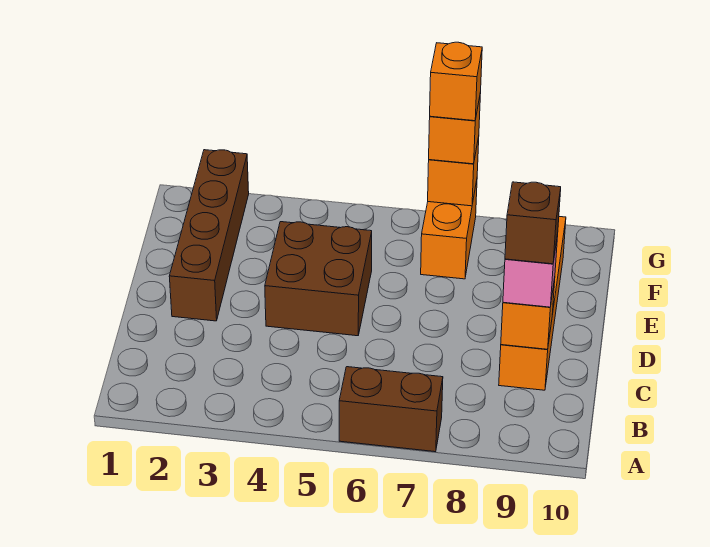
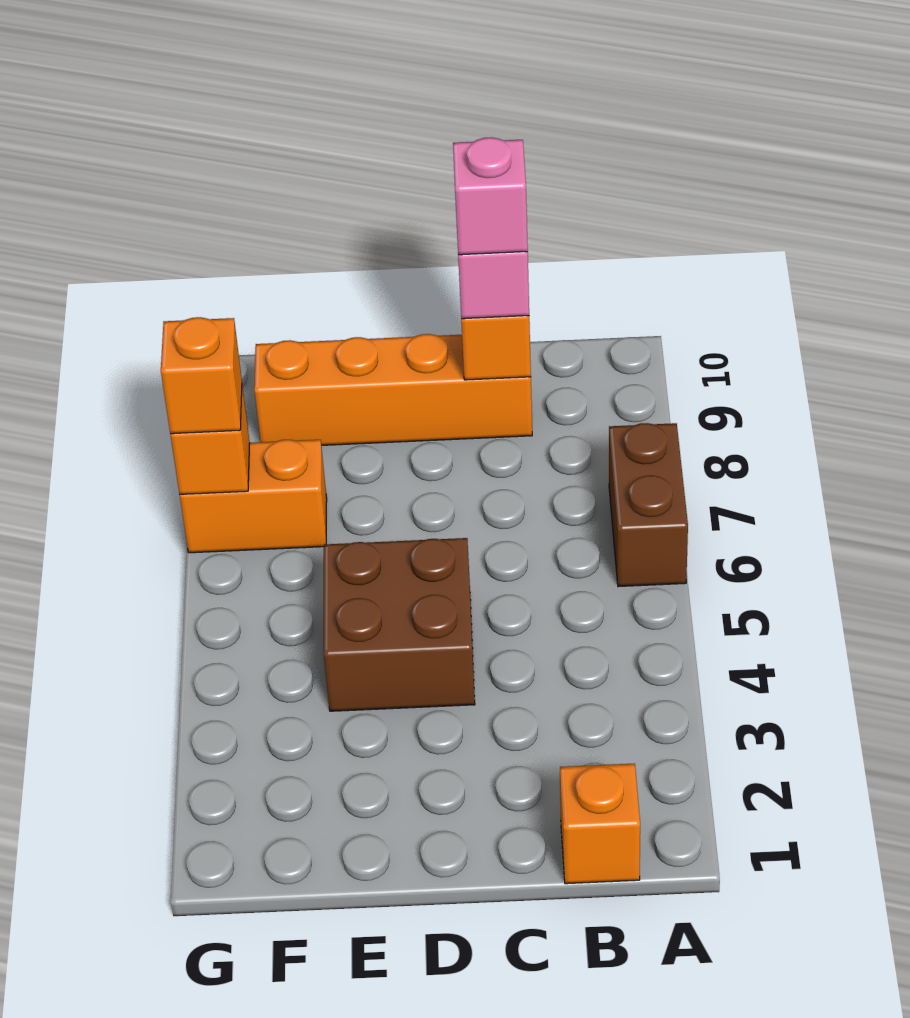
brown 1x1 brick [505,182,561,264] -> pink 1x1 brick [453,137,528,255]
brown 1x4 brick [169,150,249,321] -> none
orange 1x1 brick [430,42,482,121] -> orange 1x1 brick moved to [560,764,640,884]

